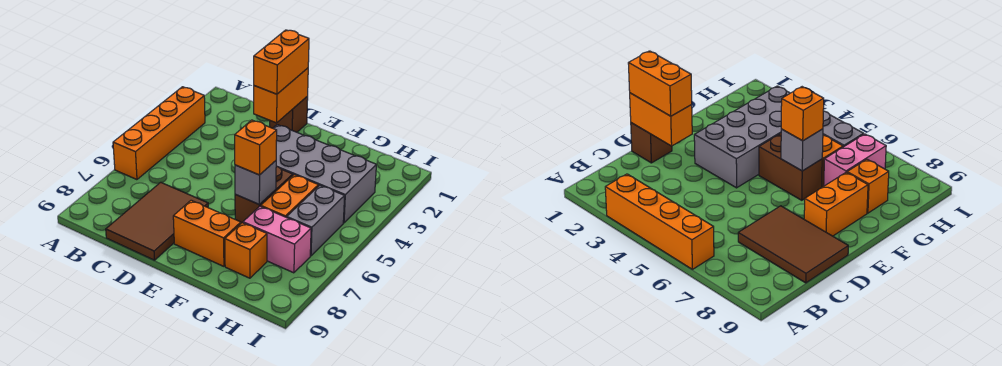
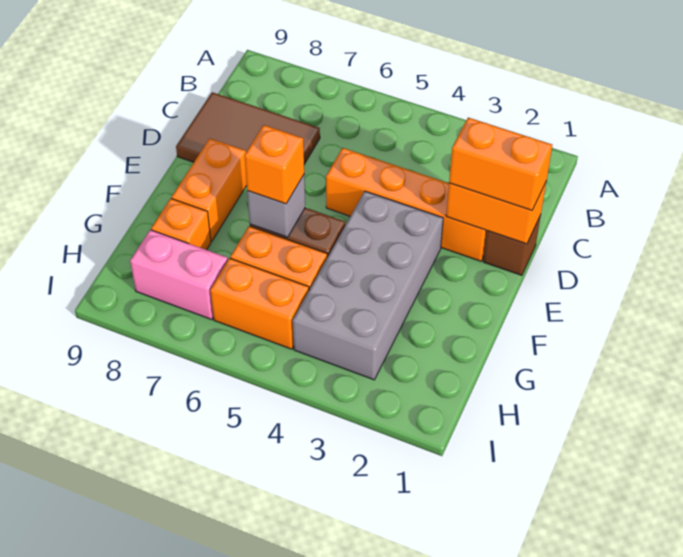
orange 1x4 brick [113,87,205,180] -> orange 1x4 brick moved to [326,148,487,261]
pink 1x2 brick [243,206,311,273] -> pink 1x2 brick turned to [130,230,228,320]
grey 1x2 brick [287,185,345,256] -> orange 1x2 brick [210,258,309,349]

